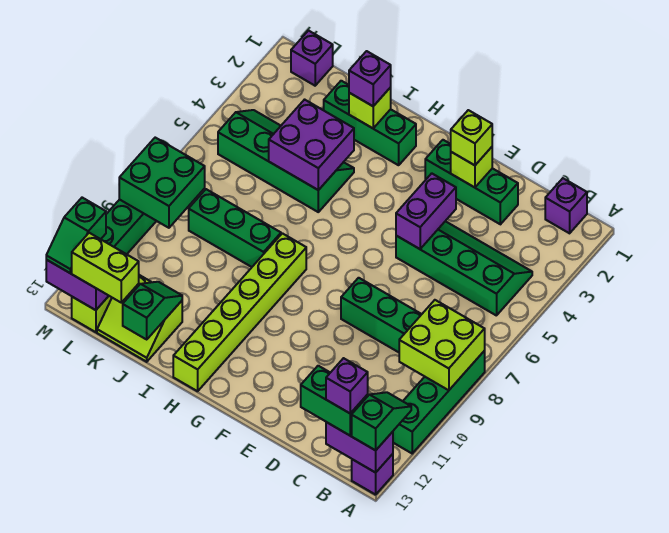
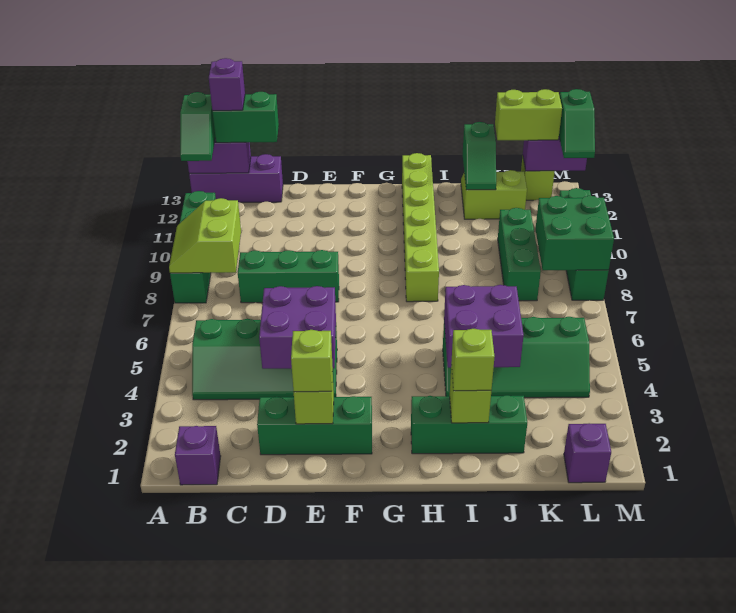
lime 2x2 brick [399,300,485,390] -> lime 2x2 slope [169,198,241,273]
purple 1x1 brick [352,454,393,495] -> purple 1x3 brick [189,154,283,202]
purple 1x2 brick [396,173,456,249] -> purple 2x2 brick [259,286,336,369]
purple 1x1 brick [349,51,391,106] -> lime 1x1 brick [451,329,494,391]
green 1x3 brick [189,189,281,267] -> green 1x3 brick turned to [498,208,541,301]
green 1x2 slope [46,198,106,273] -> green 1x2 slope turned to [559,89,595,158]

